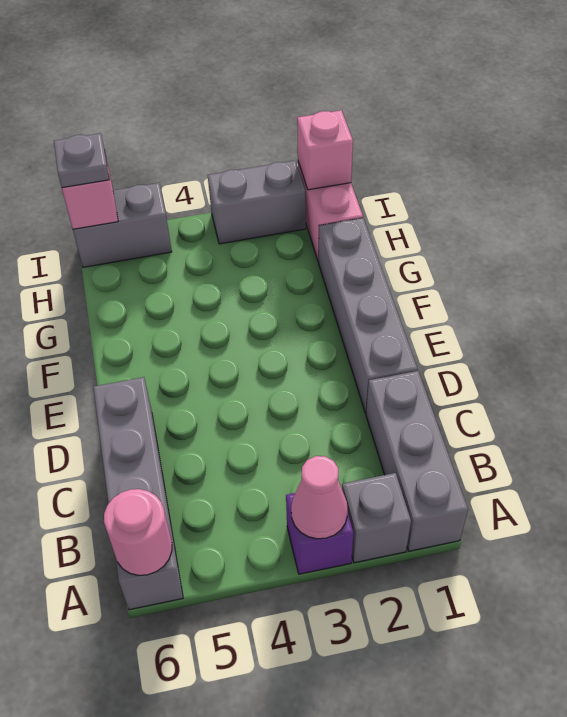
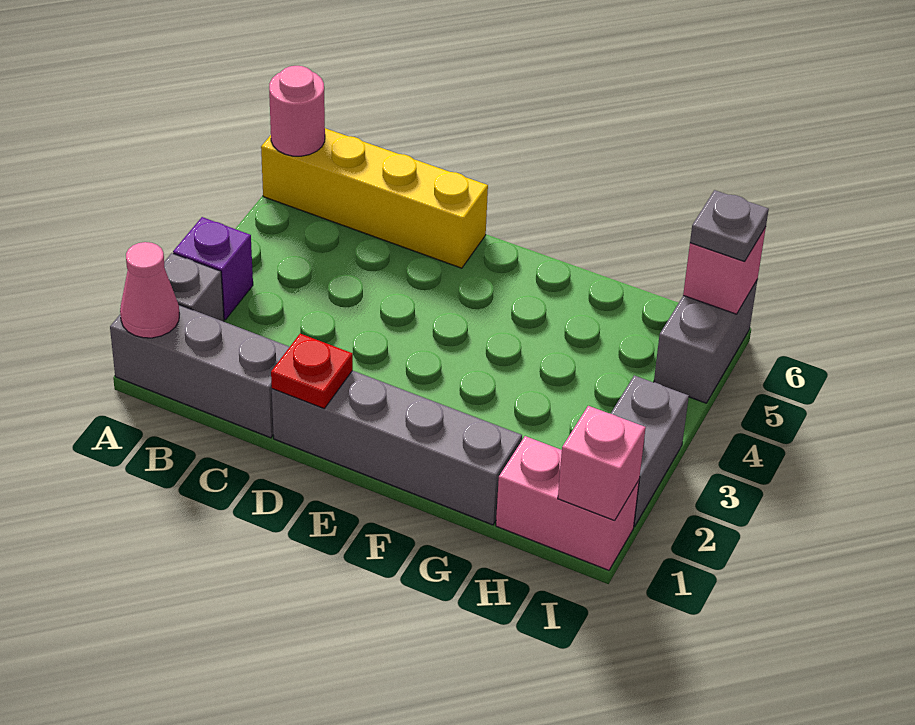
pink 1x1 cone [291,456,348,539] -> pink 1x1 cone moved to [120,242,179,338]
grey 1x4 brick [93,377,183,610] -> yellow 1x4 brick [261,128,488,268]
none -> red 1x1 plate [271,334,353,408]

